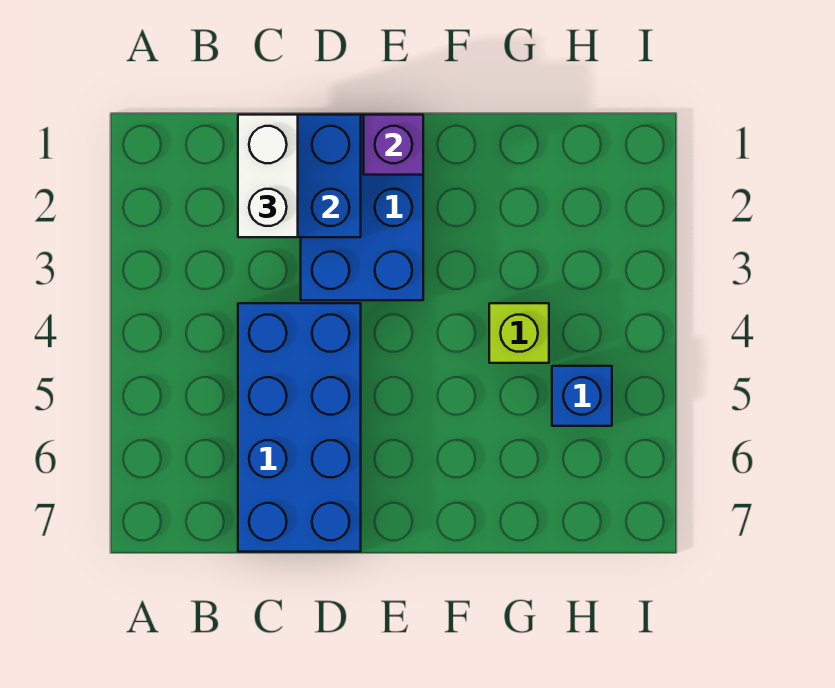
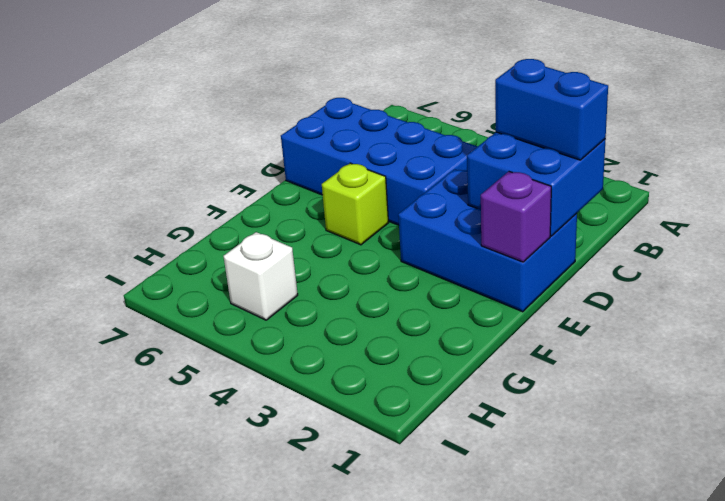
white 1x2 brick [238,115,298,237] -> blue 1x2 brick [495,59,608,160]
lime 1x1 brick [489,303,549,363] -> lime 1x1 brick moved to [322,163,389,245]
blue 1x1 brick [552,366,612,426] -> white 1x1 brick [224,232,298,320]

